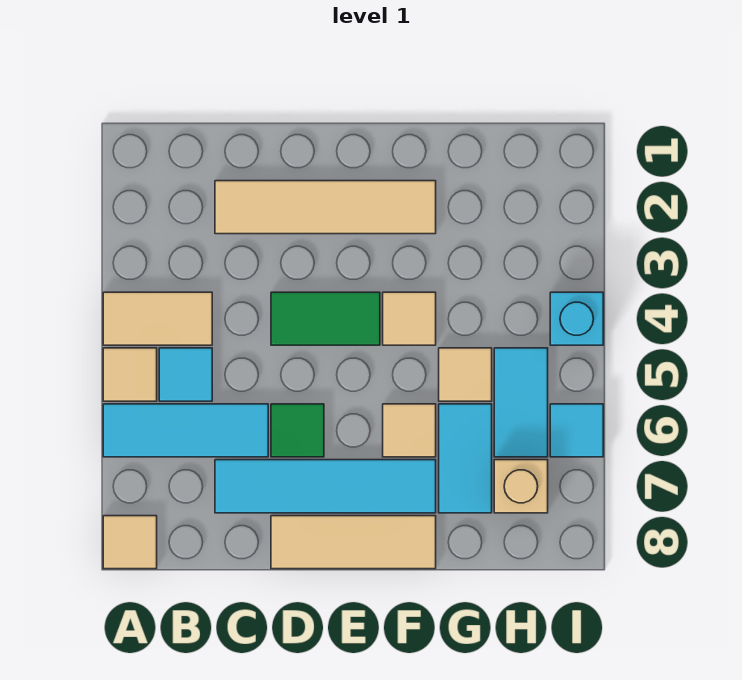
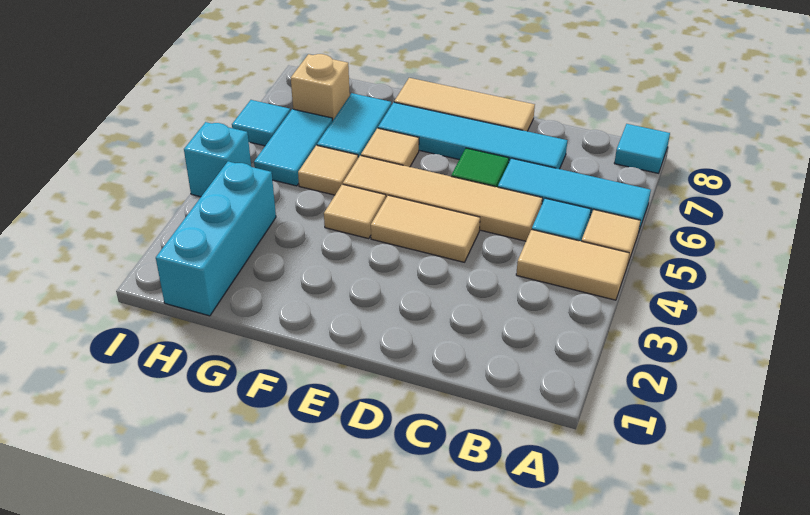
tan 1x1 tile [103,516,157,569] -> cyan 1x1 tile [614,124,670,173]
tan 1x4 tile [215,181,436,234] -> tan 1x4 tile moved to [343,156,542,241]
green 1x2 tile [271,292,380,345] -> tan 1x2 tile [371,195,480,262]
none -> cyan 1x3 brick [156,161,276,316]

